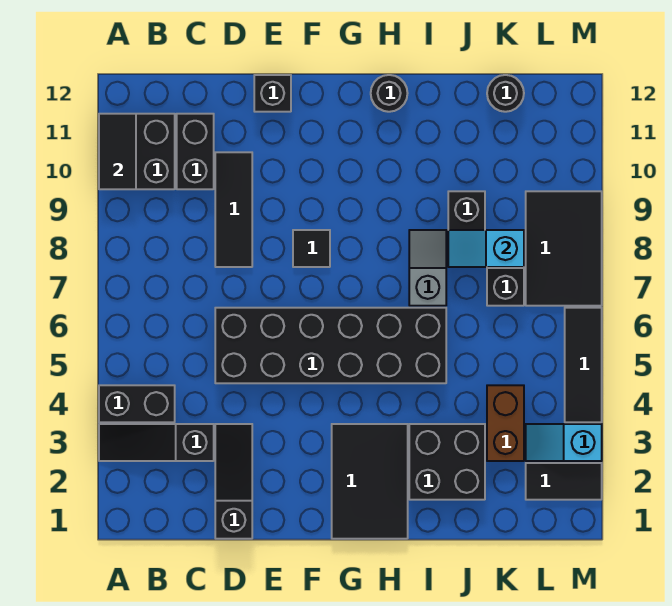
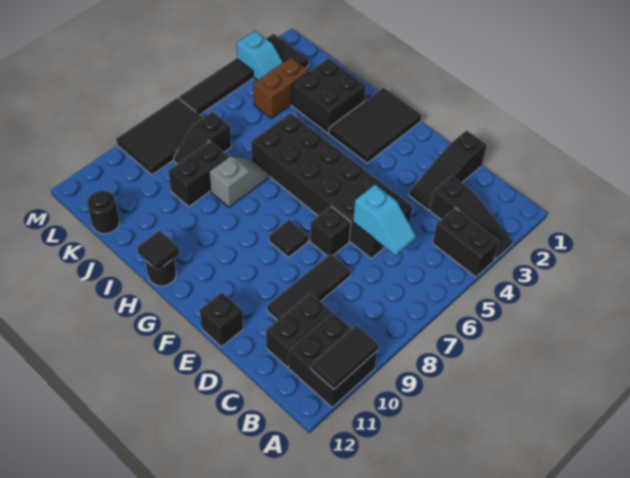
none -> black 1x1 brick [310,206,351,256]
none -> black 1x1 tile [137,230,180,270]
grey 1x2 slope [409,230,446,306] -> grey 1x2 slope turned to [209,156,269,207]
cyan 1x2 slope [448,230,524,267] -> cyan 1x2 slope moved to [353,185,416,256]

